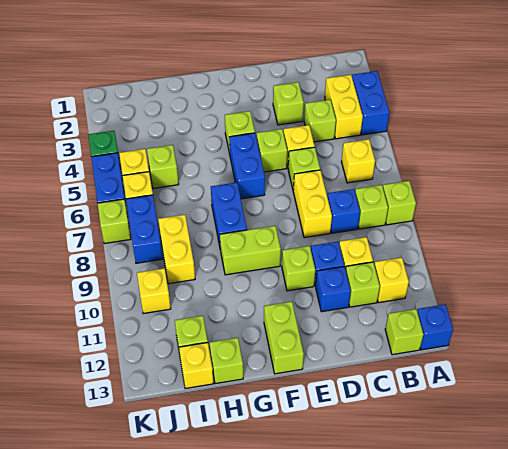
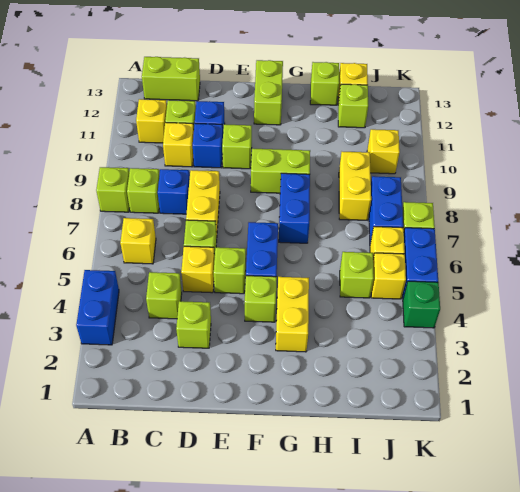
blue 1x1 brick [417,304,453,350] -> none
yellow 1x2 brick [325,75,363,139] -> yellow 1x2 brick moved to [276,277,309,352]
lime 1x1 brick [385,309,423,355] -> lime 1x2 brick [142,57,200,101]

